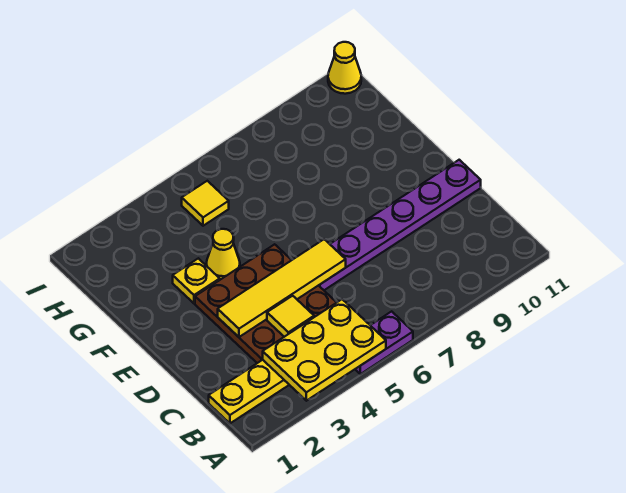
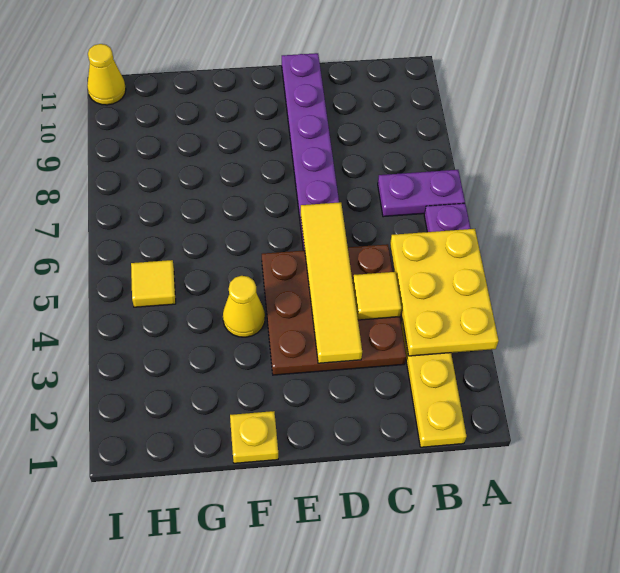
none -> purple 1x2 plate [378,170,465,217]
yellow 1x1 plate [173,258,220,303] -> yellow 1x1 plate moved to [230,411,278,463]

